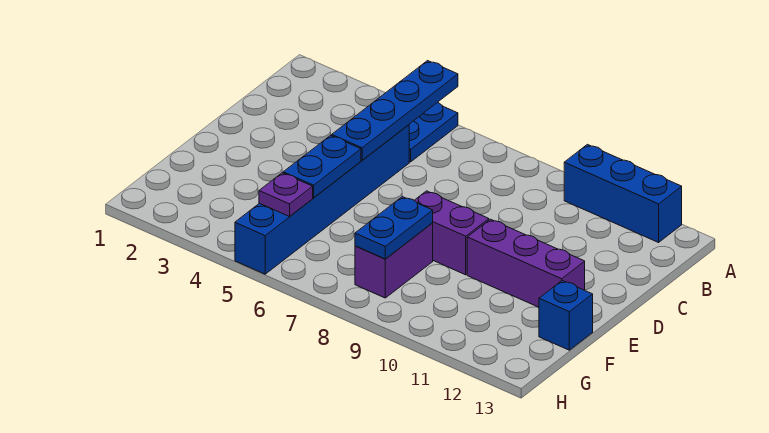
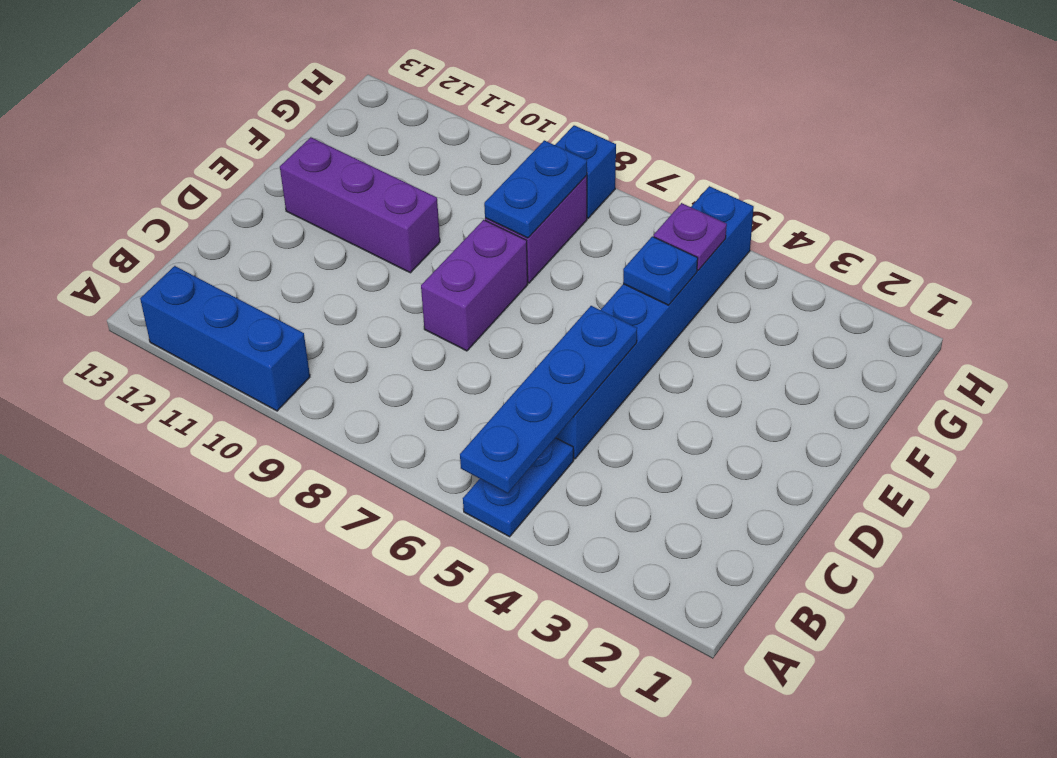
blue 1x2 plate [283,135,361,198] -> blue 1x1 plate [623,236,698,305]
purple 1x2 brick [414,191,489,275] -> purple 1x2 brick turned to [421,220,528,351]
blue 1x1 brick [539,281,593,350] -> blue 1x1 brick moved to [555,125,616,218]

